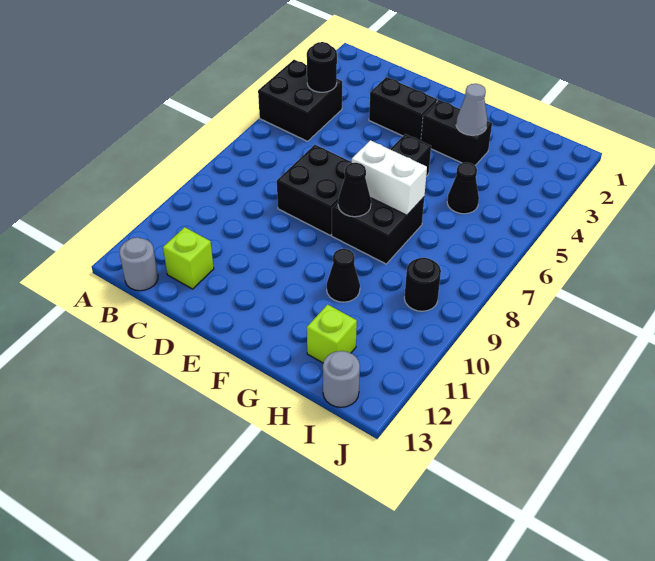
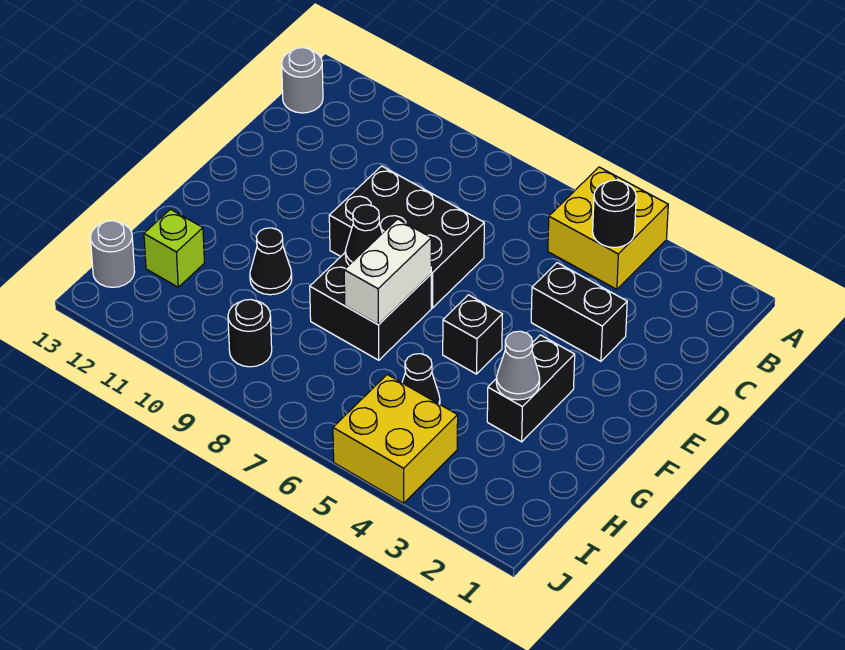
black 2x2 brick [258,60,342,141] -> yellow 2x2 brick [548,167,668,289]
lime 1x1 brick [163,227,214,289] -> none
black 1x2 brick [369,77,437,141] -> black 1x2 brick turned to [531,263,627,361]
black 2x2 brick [277,145,352,235] -> black 2x3 brick [329,166,484,308]
none -> yellow 2x2 brick [333,375,458,503]

